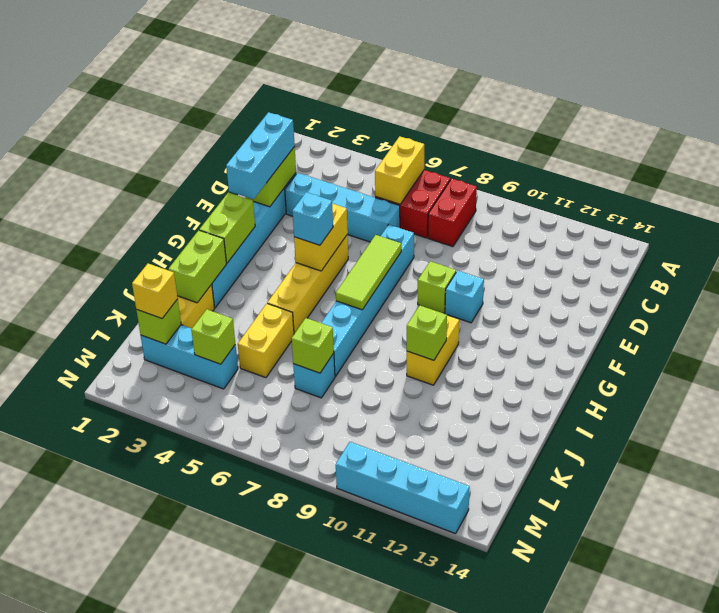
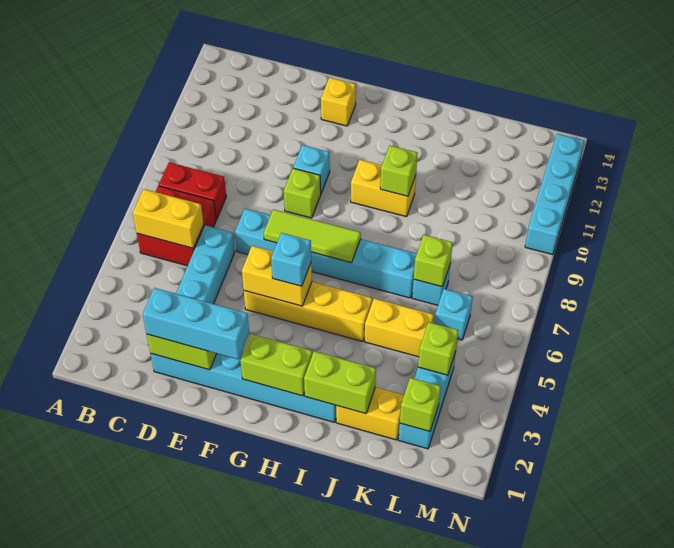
yellow 1x1 brick [132,264,178,318] -> yellow 1x1 brick moved to [321,77,356,126]
none -> cyan 1x1 brick [435,289,473,340]

